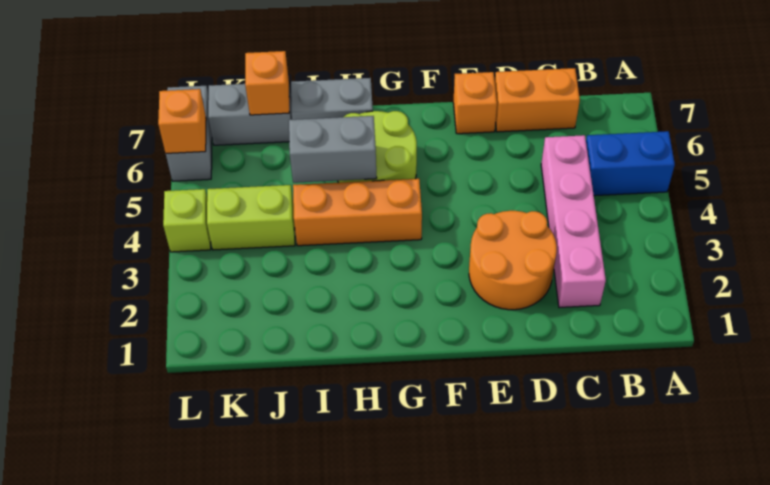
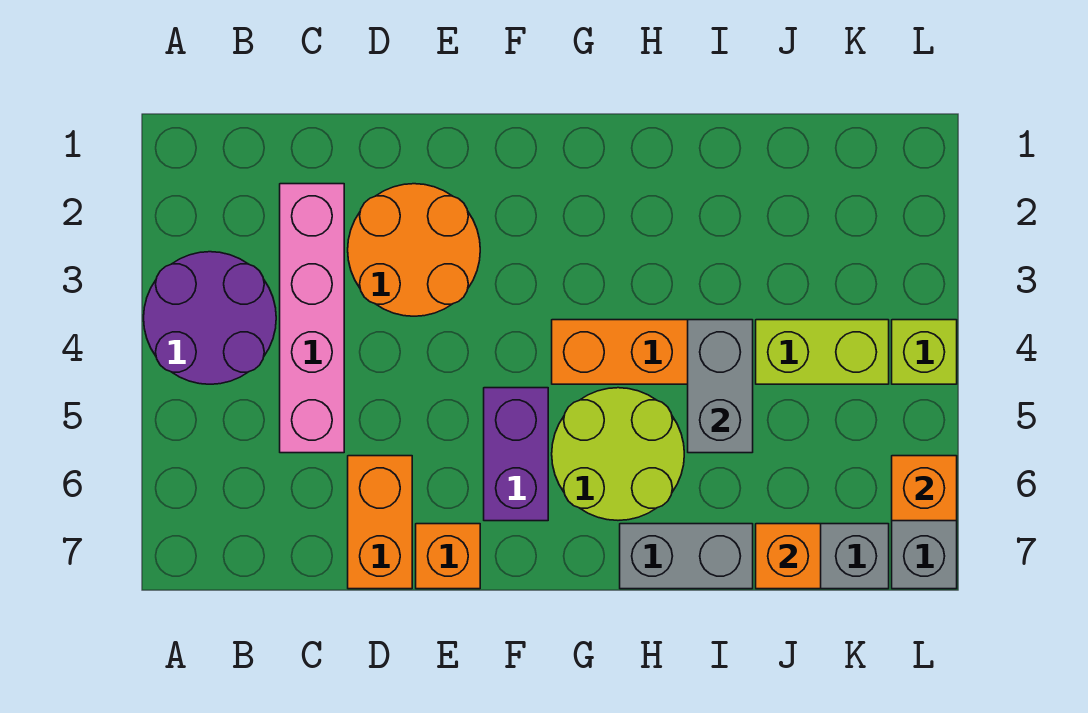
none -> purple 2x2 round brick [144,252,276,384]
blue 1x2 brick [586,131,675,196] -> none
orange 1x2 brick [495,68,580,132] -> orange 1x2 brick turned to [348,456,412,589]
none -> purple 1x2 brick [484,388,548,521]
grey 1x2 brick [289,116,377,183] -> grey 1x2 brick turned to [688,320,753,453]

